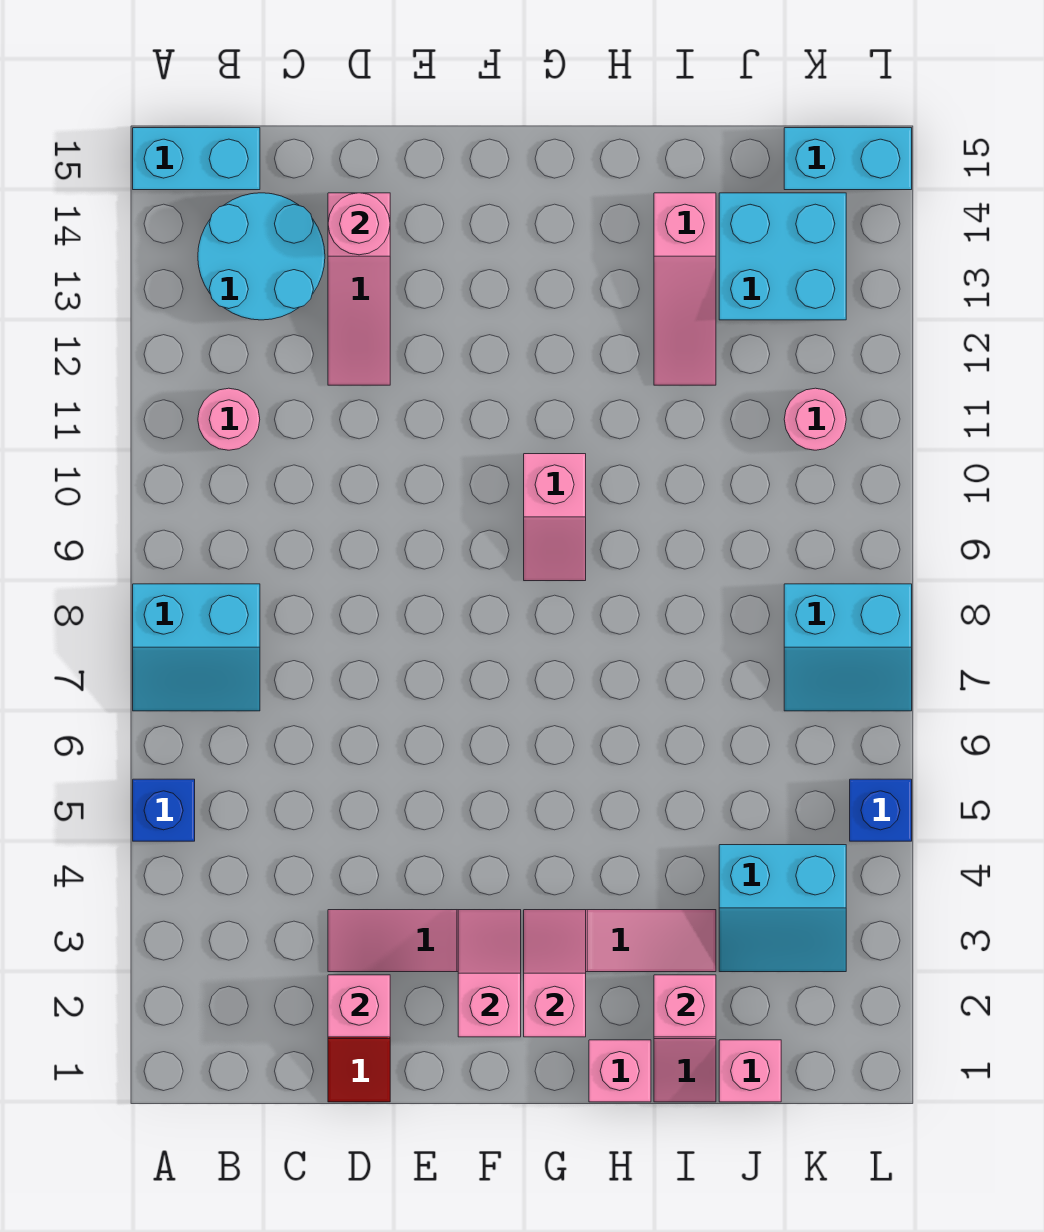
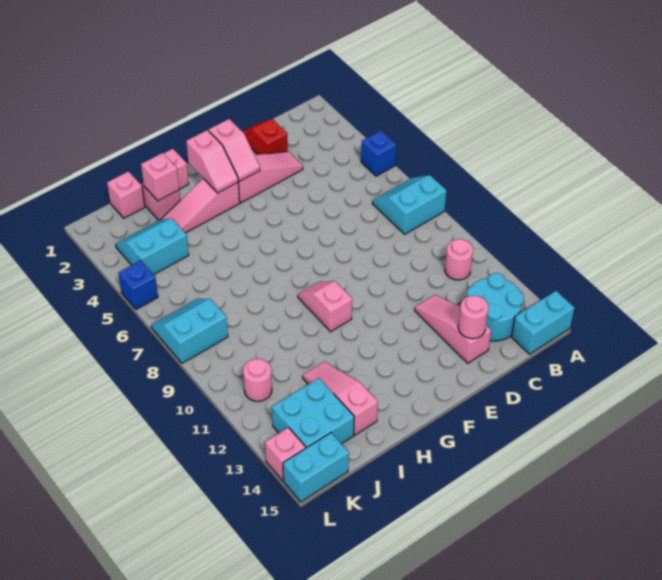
pink 1x1 brick [328,975,390,1037] -> pink 1x1 brick moved to [265,428,306,481]

